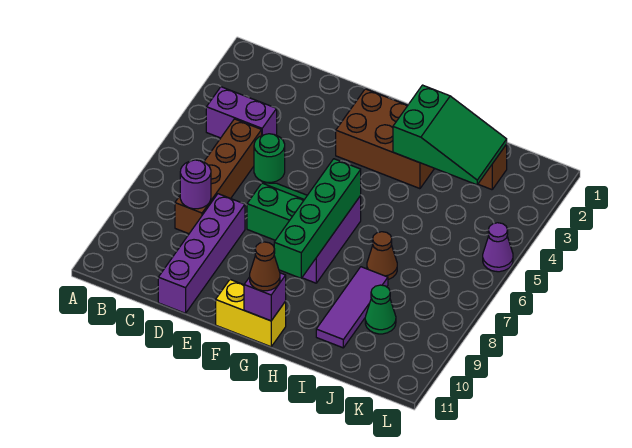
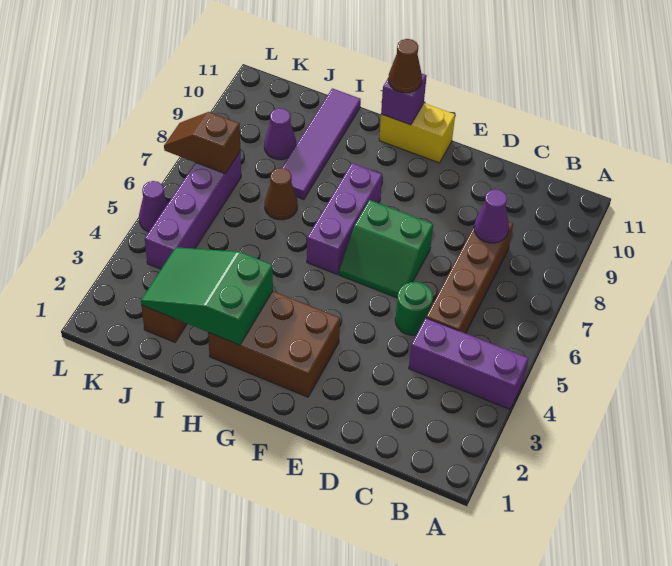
purple 1x2 brick [206,87,277,138] -> purple 1x3 brick [409,318,528,409]
purple 1x1 round brick [180,160,211,209] -> purple 1x1 cone [474,189,509,243]
purple 1x4 brick [158,194,245,313] -> purple 1x4 brick moved to [145,152,241,269]
green 1x4 brick [274,159,361,278] -> none
purple 1x3 tile [316,267,388,348] -> purple 1x4 tile [282,88,361,200]
green 1x1 cone [365,285,396,334] -> purple 1x1 cone [264,108,296,160]
none -> brown 1x2 slope [164,112,240,174]

